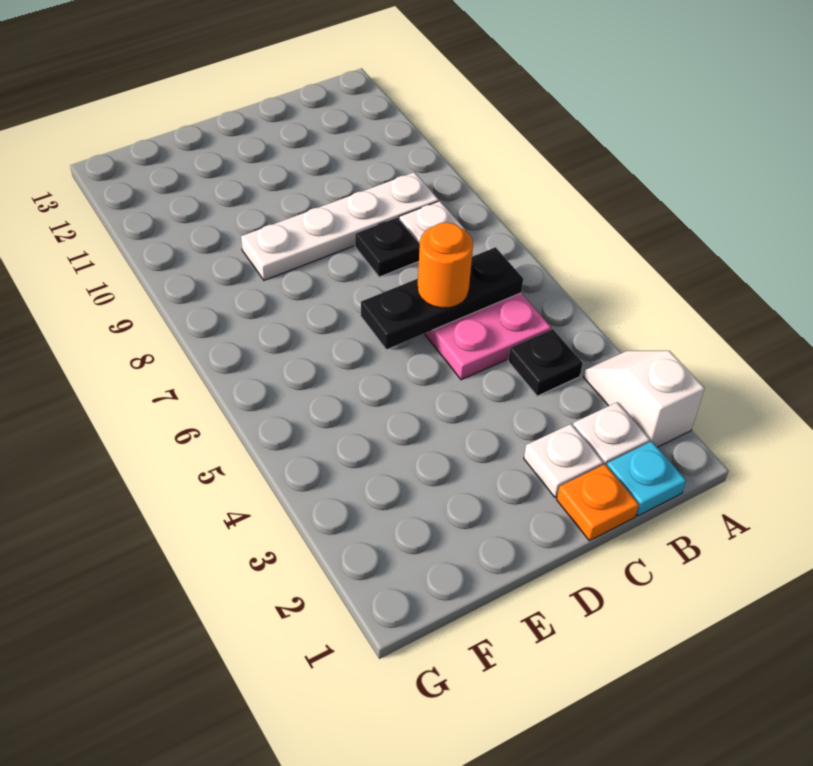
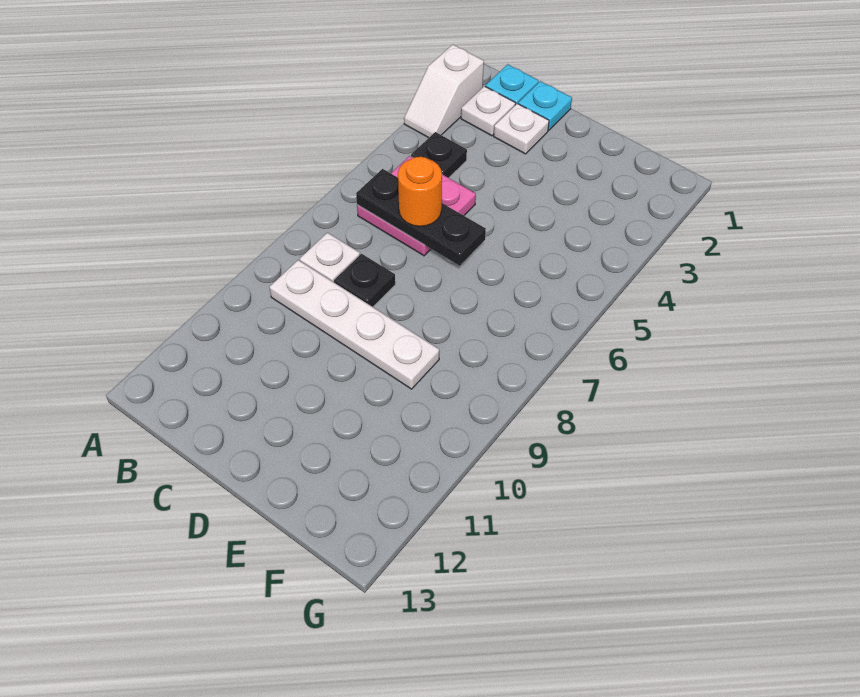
orange 1x1 plate [557,464,639,541] -> cyan 1x1 plate [518,81,572,130]

